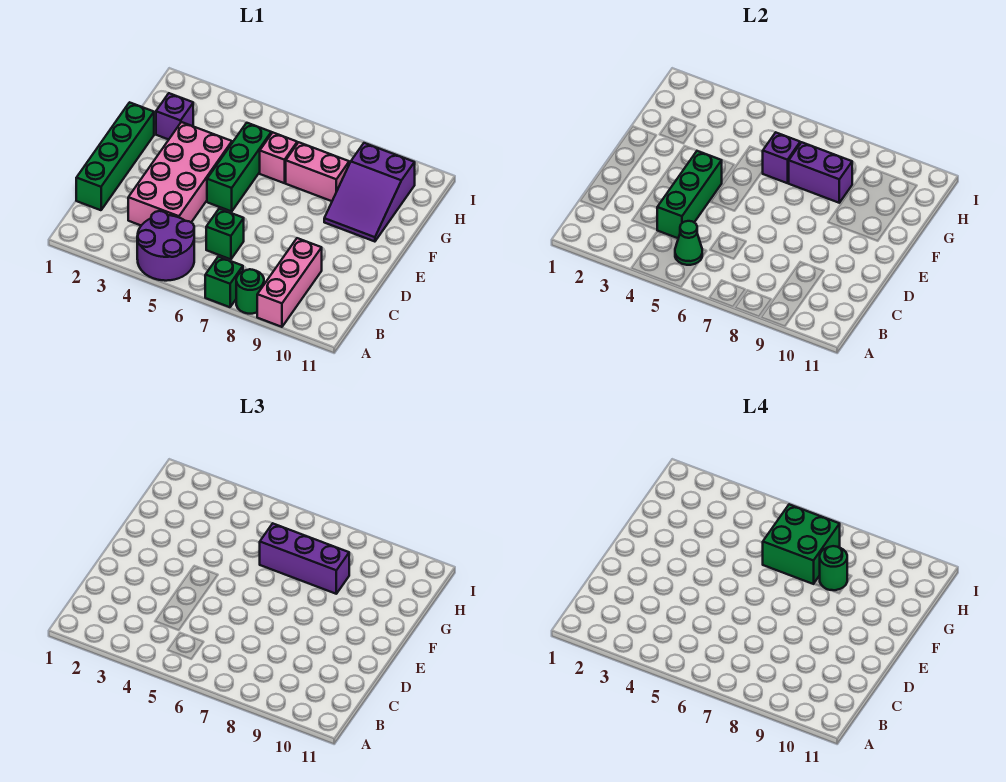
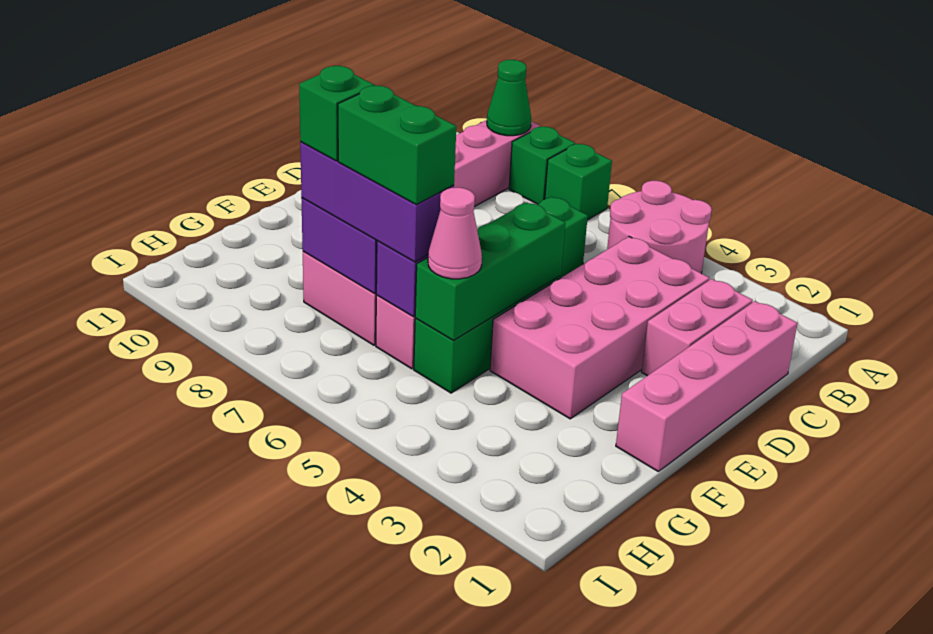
purple 2x2 round brick [137,211,194,281] -> pink 2x2 round brick [607,181,712,273]
green 1x1 round brick [236,269,264,314] -> green 1x1 brick [509,127,575,204]
green 1x1 cone [675,221,702,265] -> green 1x1 cone moved to [487,60,531,136]
green 1x4 brick [76,102,154,210] -> pink 1x4 brick [616,301,797,471]
none -> pink 1x2 brick [642,279,753,376]
green 1x3 brick [657,151,722,238] -> green 1x3 brick moved to [415,202,565,340]
purple 2x3 slope [324,143,415,242] -> none
purple 1x1 brick [156,93,193,140] -> none
none -> pink 1x1 cone [428,187,482,279]
green 2x2 brick [763,504,840,584] -> green 1x2 brick [338,86,456,204]
green 1x1 round brick [820,546,847,590] -> green 1x1 brick [299,66,375,161]

